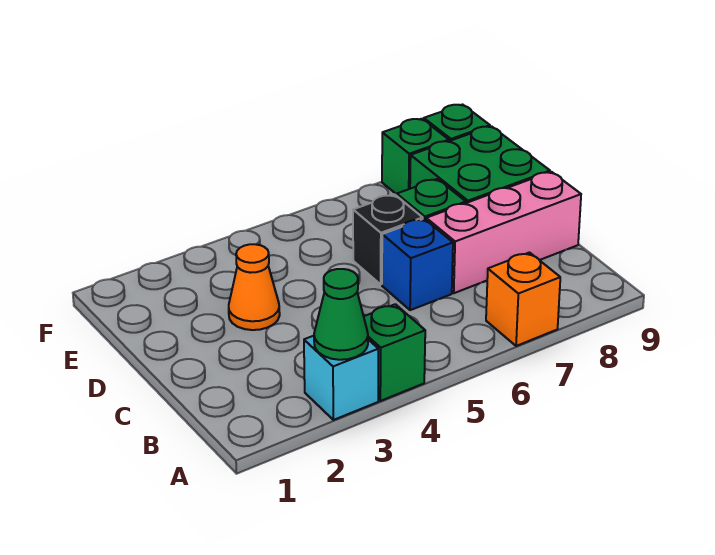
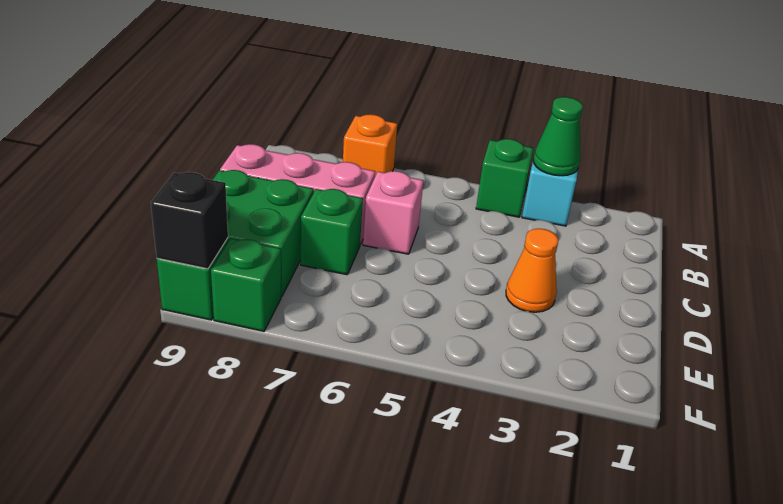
blue 1x1 brick [382,219,453,310] -> pink 1x1 brick [363,171,424,254]
black 1x1 brick [353,195,423,284] -> black 1x1 brick moved to [151,172,228,269]

